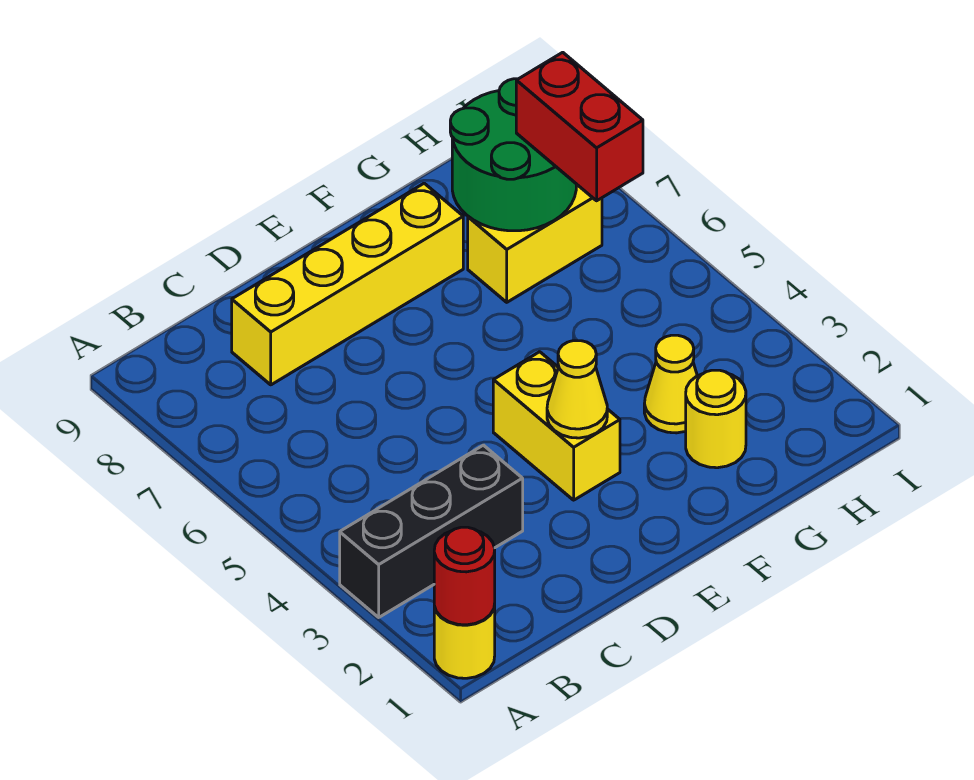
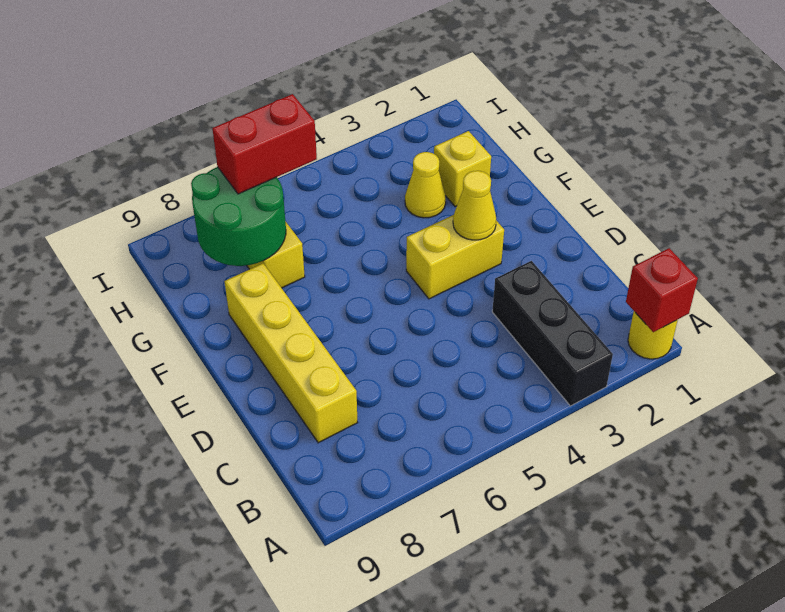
red 1x1 round brick [434,527,495,625] -> red 1x1 brick [626,248,698,332]
yellow 1x1 round brick [686,370,746,468] -> yellow 1x1 brick [434,131,491,207]

